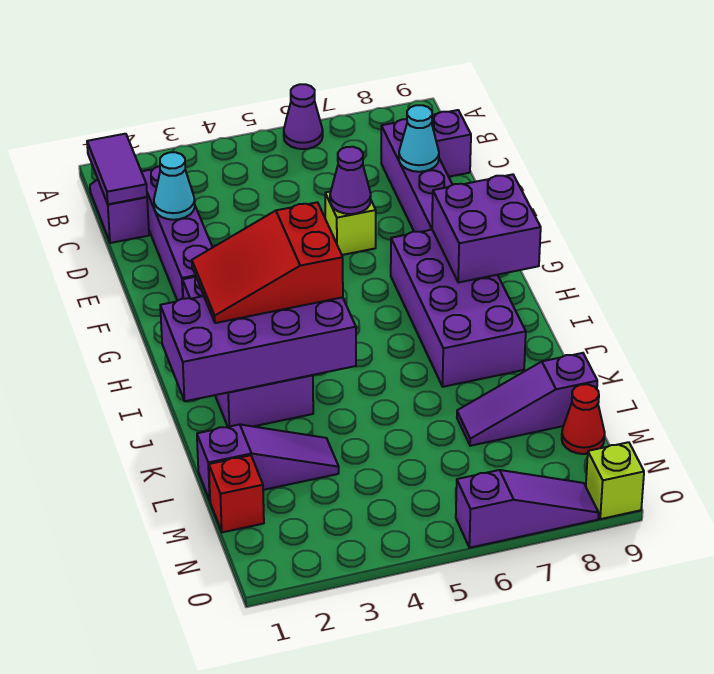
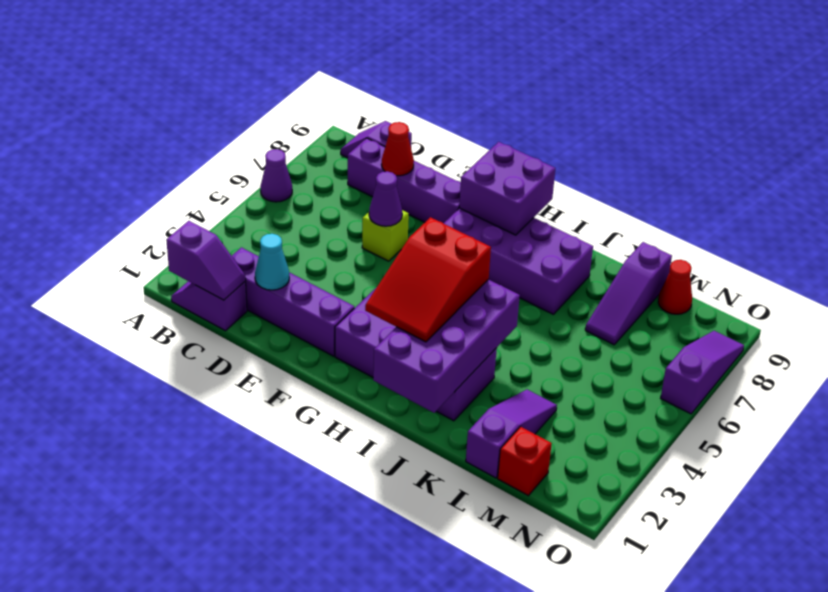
purple 1x2 tile [87,134,147,204] -> purple 1x2 slope [166,221,246,300]
cyan 1x1 cone [399,105,439,172] -> red 1x1 cone [381,122,414,176]
lime 1x1 brick [586,442,644,519] -> none

